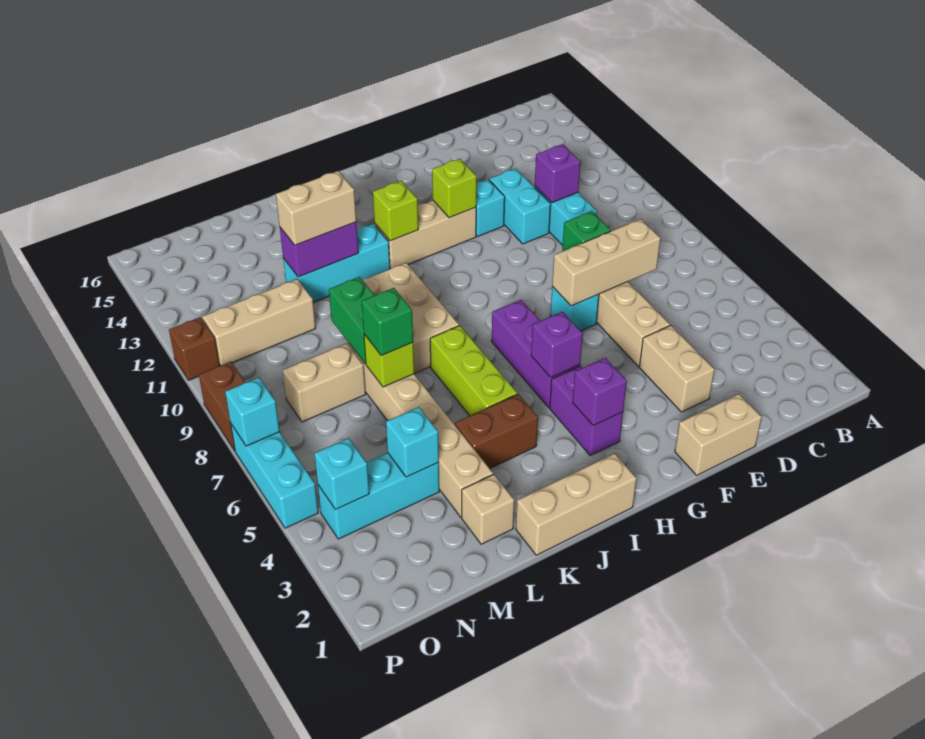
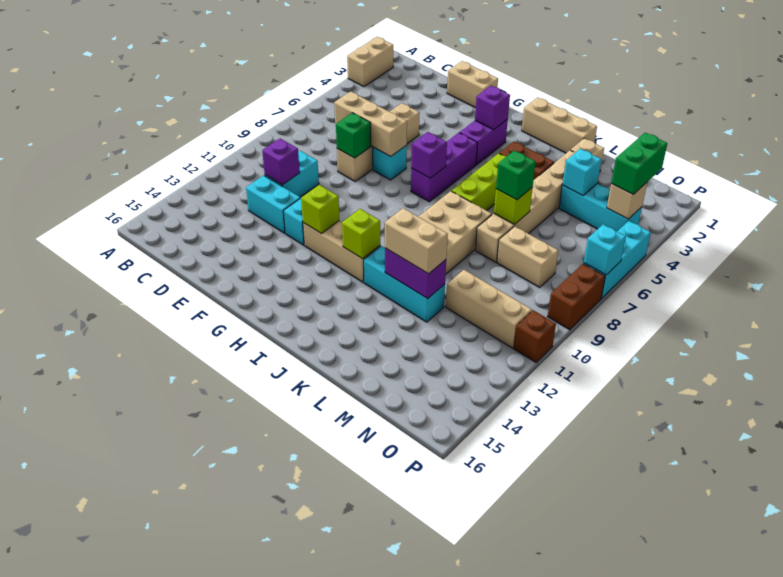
tan 1x2 brick [639,326,715,412] -> tan 1x2 brick moved to [347,37,394,87]
cyan 1x2 brick [489,168,551,244] -> cyan 1x2 brick turned to [246,175,300,233]
purple 1x1 brick [531,312,583,377] -> purple 1x1 brick moved to [411,132,447,178]
green 1x2 brick [329,277,375,364] -> green 1x2 brick moved to [611,133,667,194]
cyan 1x1 brick [314,438,369,510] -> tan 1x1 brick [607,183,647,219]

